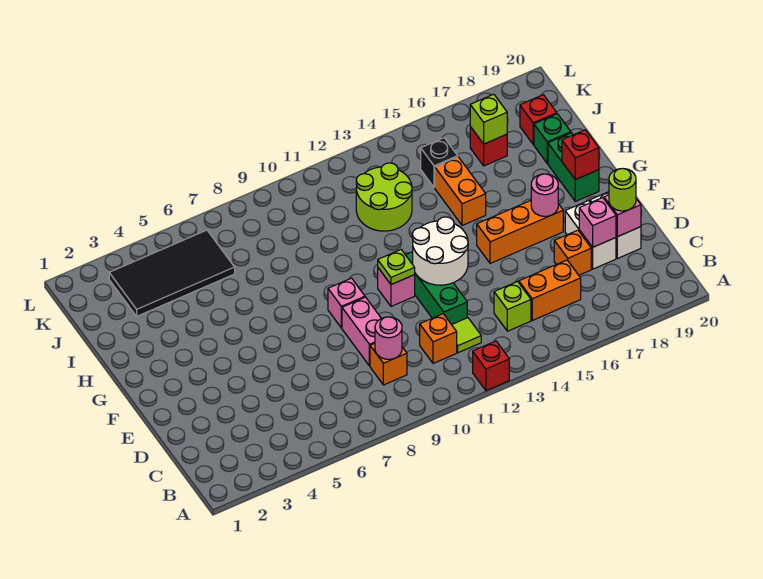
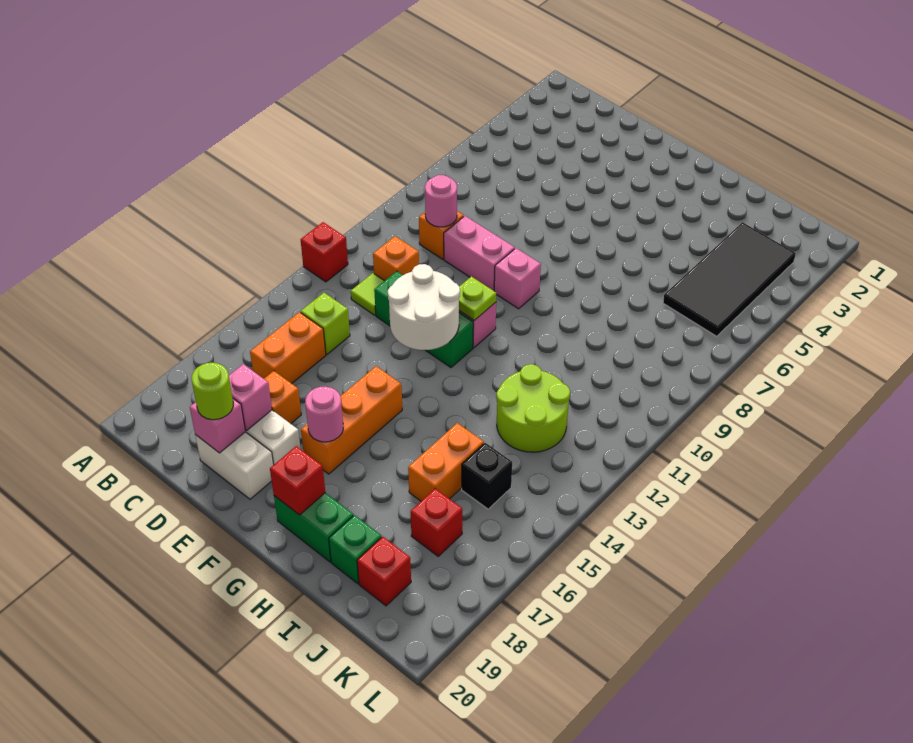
orange 1x2 brick [435,157,486,225] -> orange 1x2 brick turned to [408,423,484,501]
lime 1x1 brick [470,94,507,144] -> none

